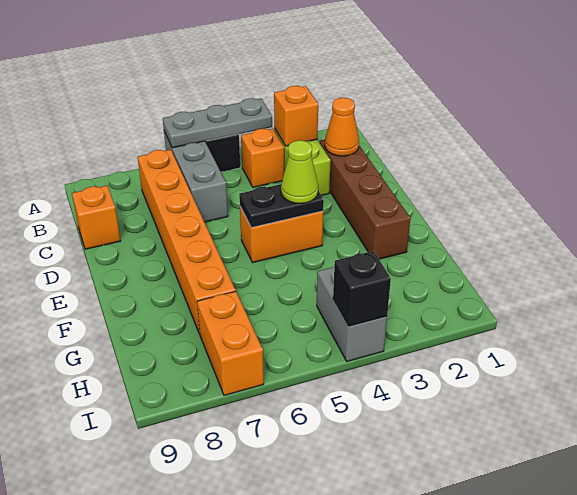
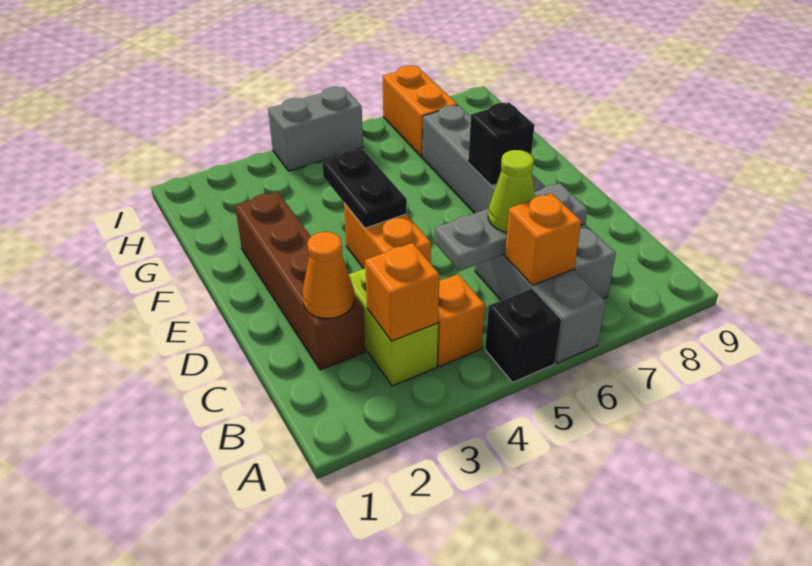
grey 1x3 plate [163,98,272,148] -> grey 1x3 plate moved to [434,183,588,271]
orange 1x6 brick [138,150,236,334] -> grey 1x6 brick [422,105,616,299]
orange 1x1 brick [72,186,120,249] -> orange 1x1 brick moved to [505,193,582,285]
orange 1x2 brick [240,207,323,262] -> orange 1x2 brick turned to [344,203,431,269]
black 1x2 plate [239,184,324,228] -> black 1x2 plate turned to [322,149,407,228]
lime 1x1 cone [281,140,318,203] -> lime 1x1 cone moved to [488,150,535,232]
grey 1x2 brick [317,267,387,361] -> grey 1x2 brick turned to [268,87,363,171]
black 1x1 brick [333,251,391,326] -> black 1x1 brick moved to [468,103,534,184]

